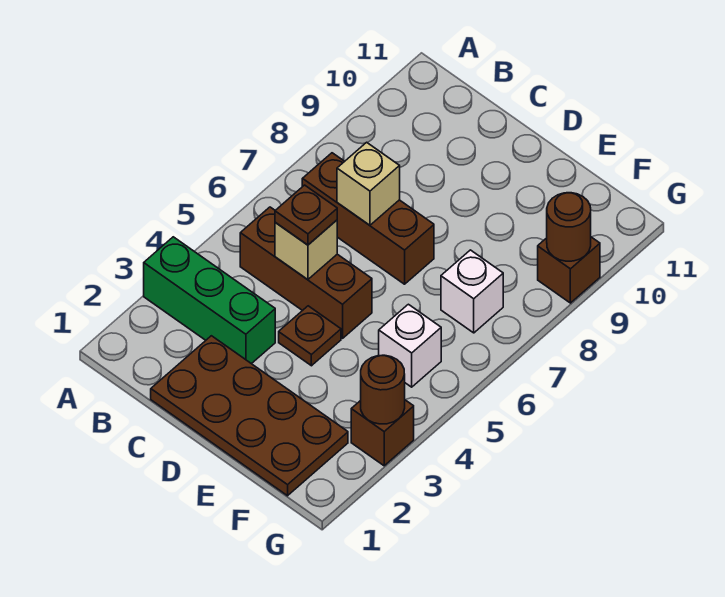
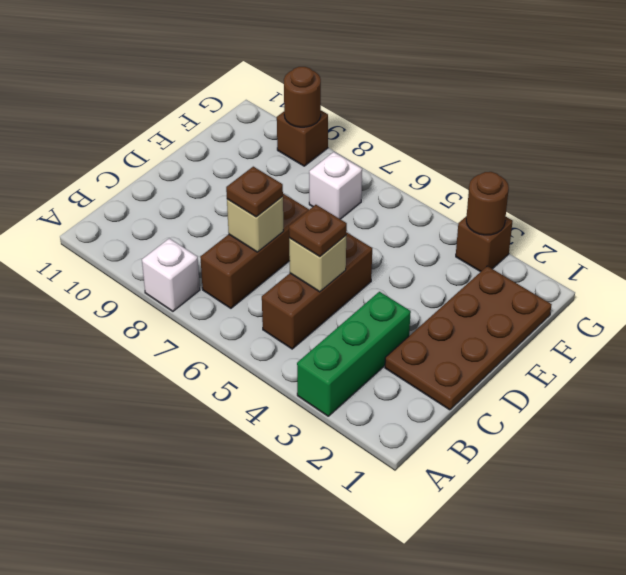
brown 1x1 plate [279,306,341,366] -> brown 1x1 plate moved to [226,167,283,217]
white 1x1 brick [379,304,441,387] -> white 1x1 brick moved to [142,238,200,311]

